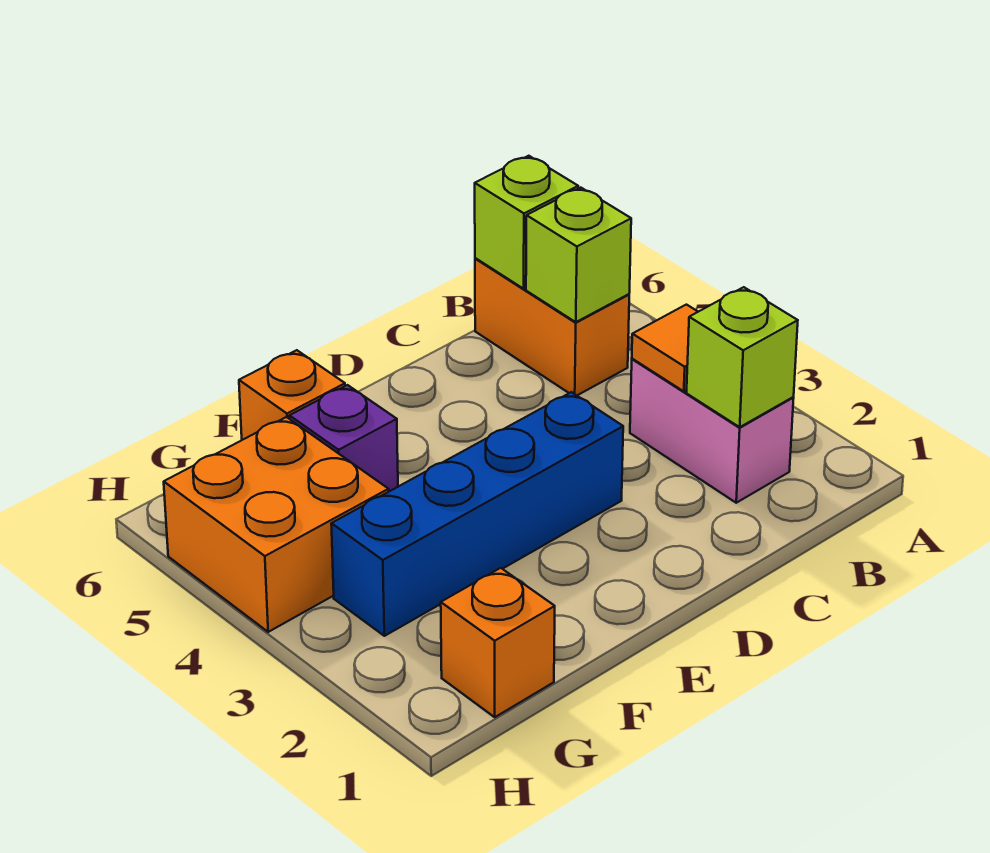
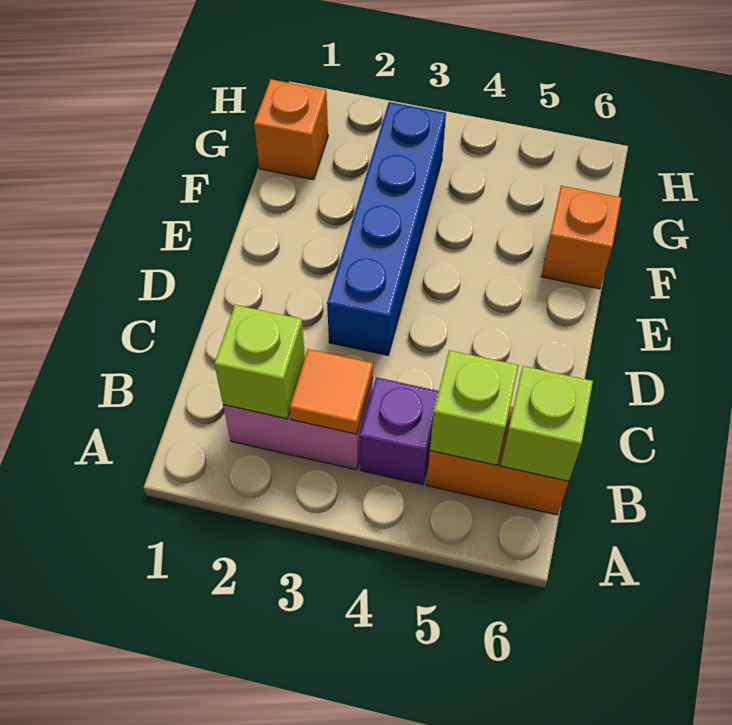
purple 1x1 brick [289,385,398,491] -> purple 1x1 brick moved to [360,377,439,485]
orange 2x2 brick [164,417,389,632] -> none

